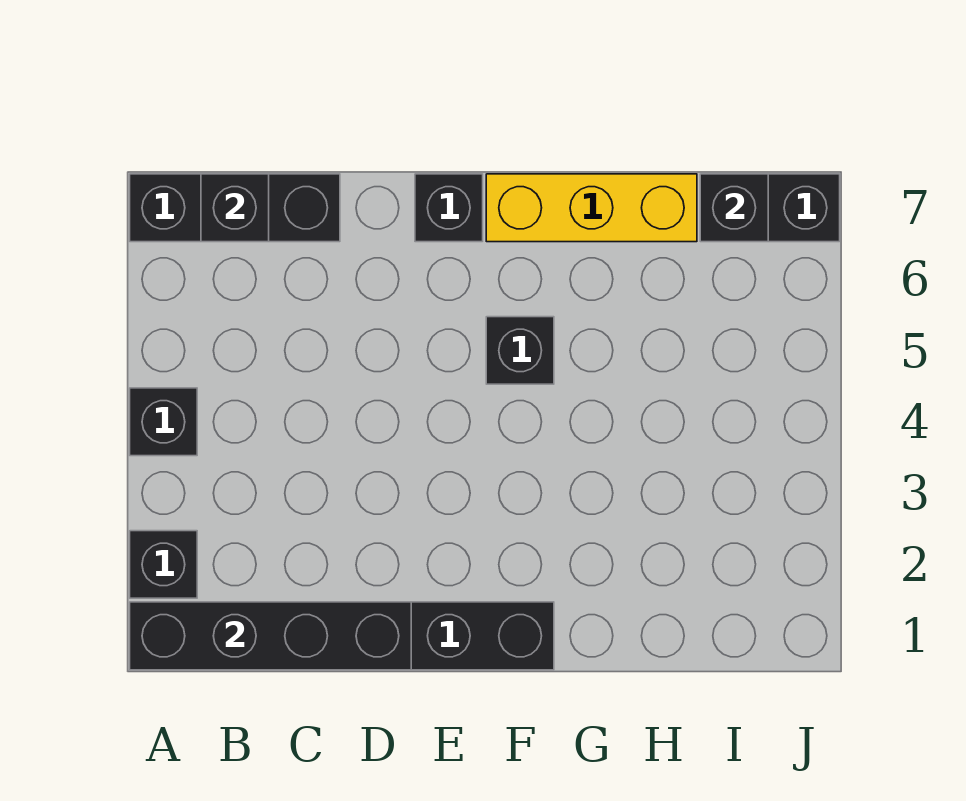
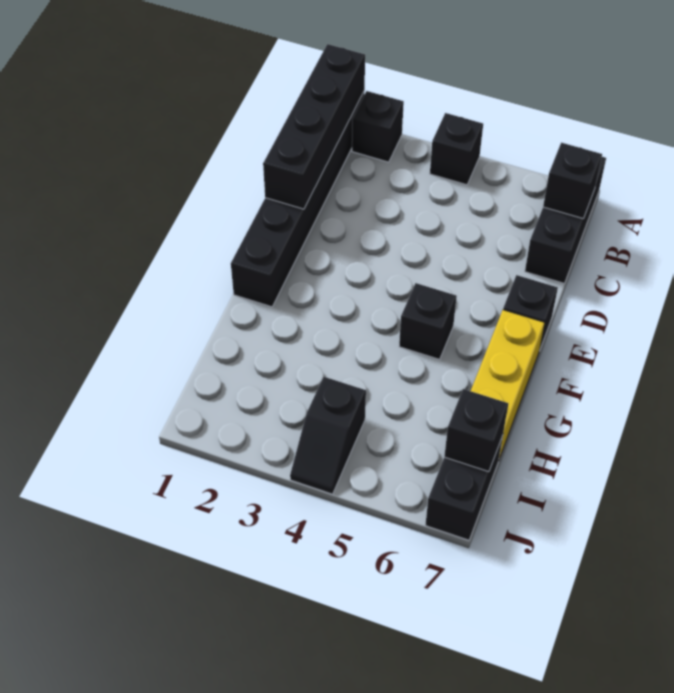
none -> black 1x2 slope [290,377,366,494]

